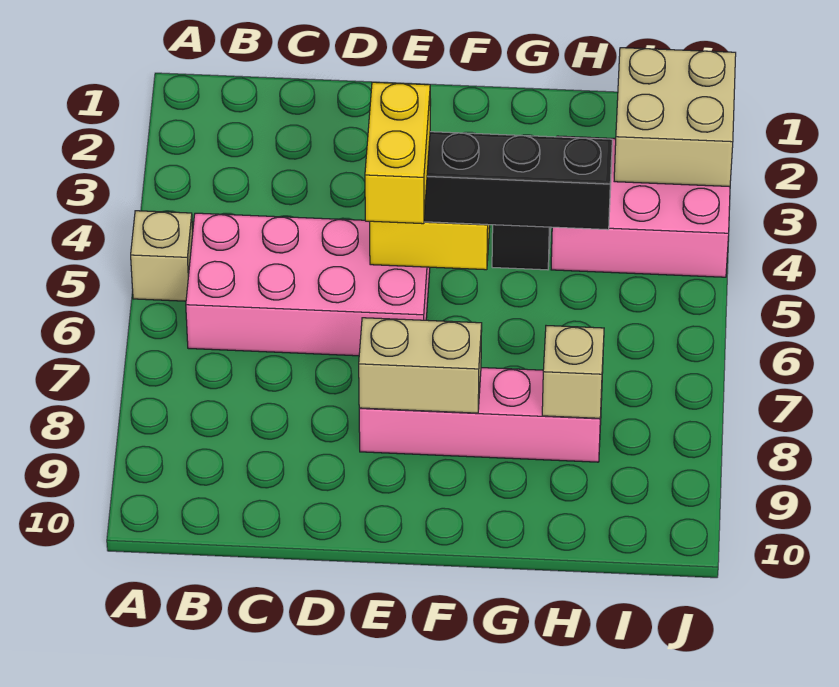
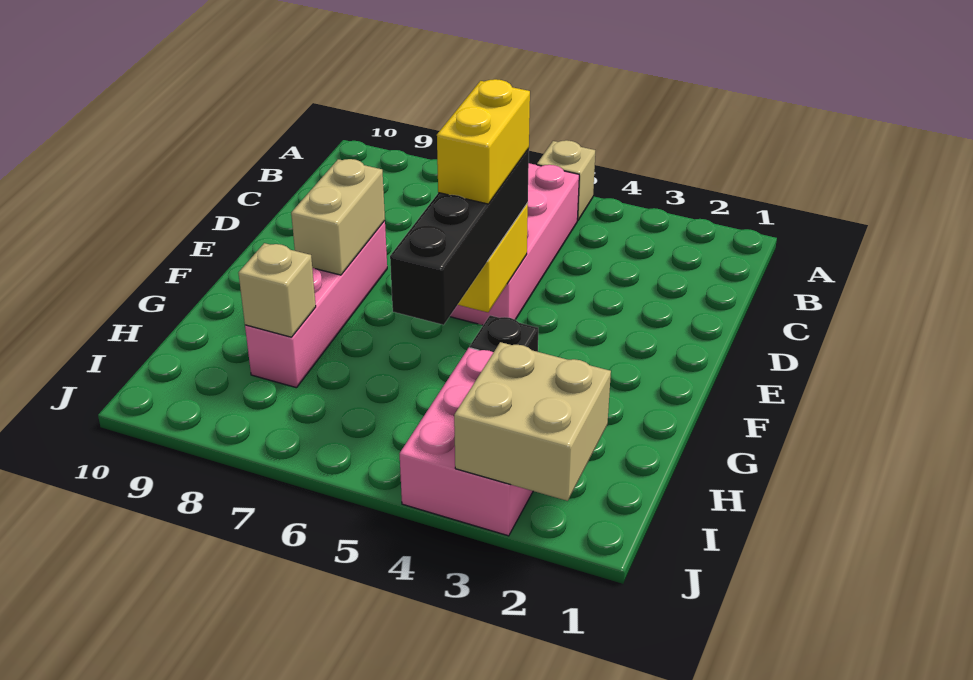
yellow 1x2 brick [365,82,430,224] -> yellow 1x2 brick turned to [437,79,530,204]

